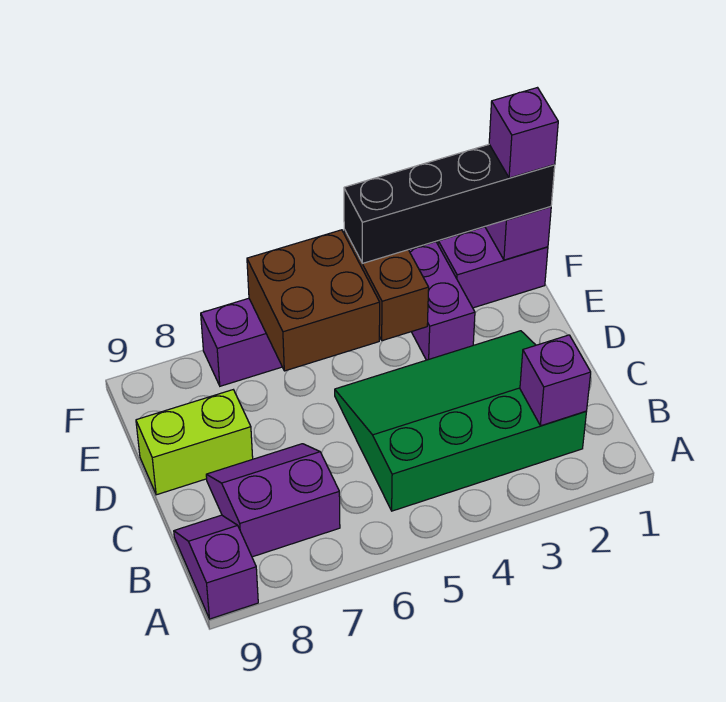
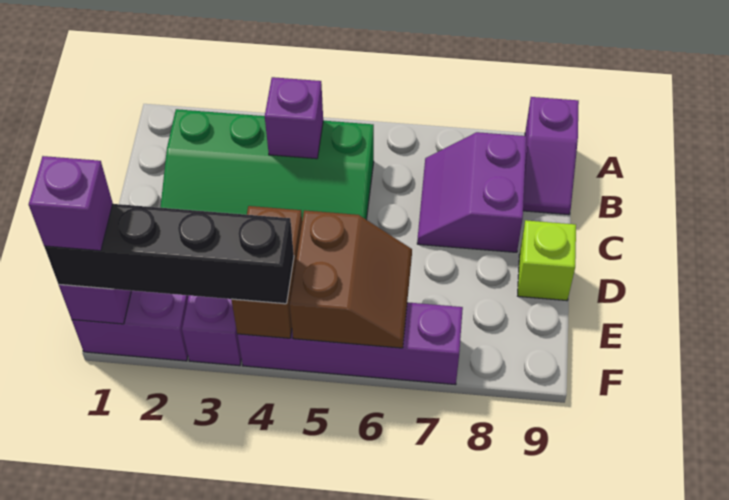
purple 1x1 brick [520,335,591,426] -> purple 1x1 brick moved to [265,77,323,159]
purple 2x2 slope [206,444,340,557] -> purple 2x2 slope turned to [417,132,526,252]
lime 1x2 brick [136,390,253,495] -> lime 1x1 brick [518,220,576,301]
brown 2x2 brick [247,230,380,371] -> brown 2x2 slope [290,210,412,348]

